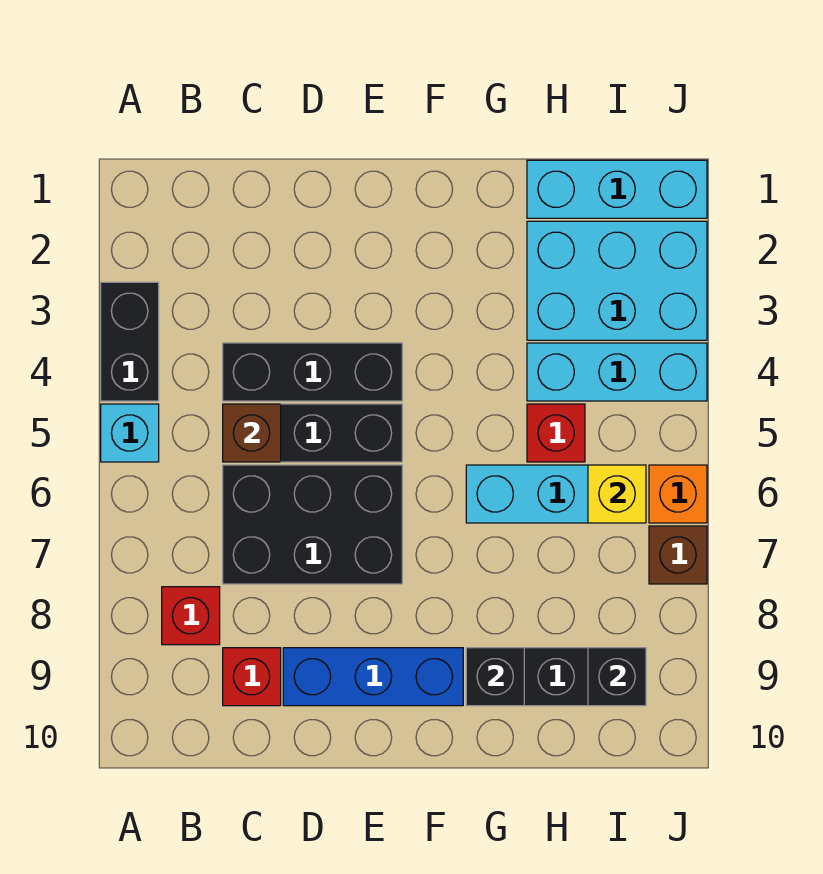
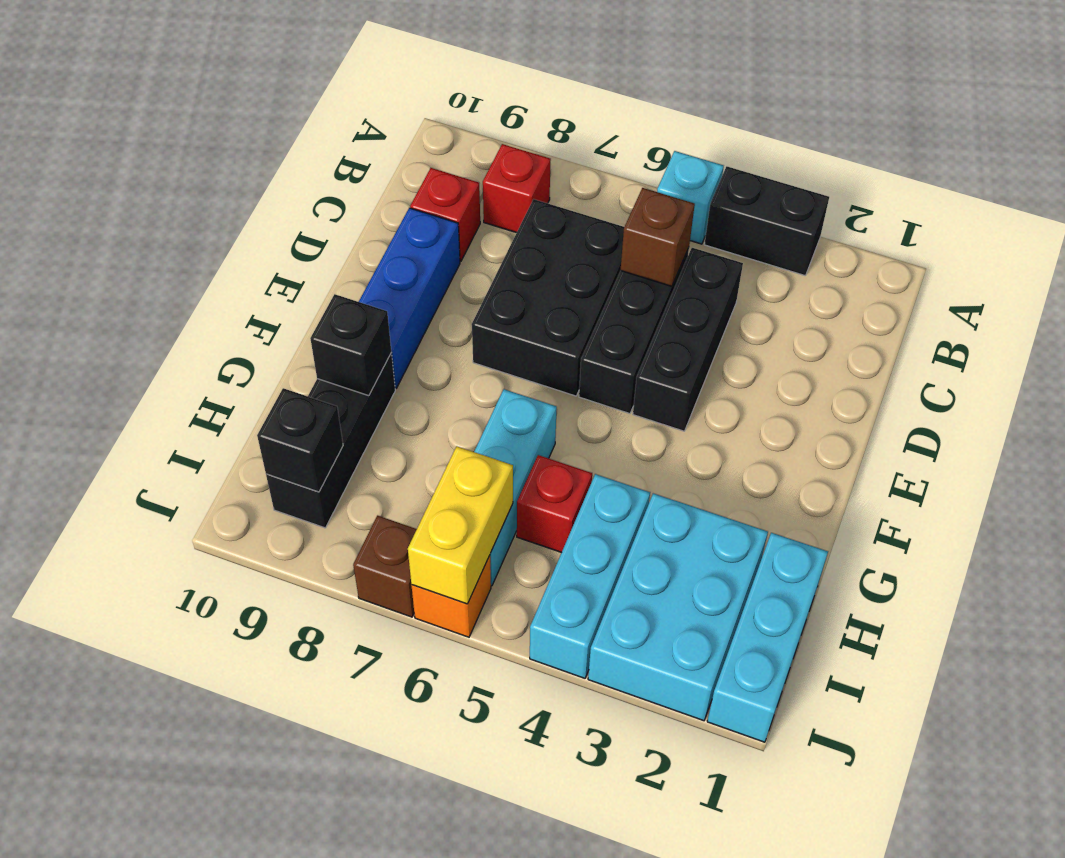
yellow 1x1 brick [588,465,646,523] -> yellow 1x2 brick [408,446,513,604]

